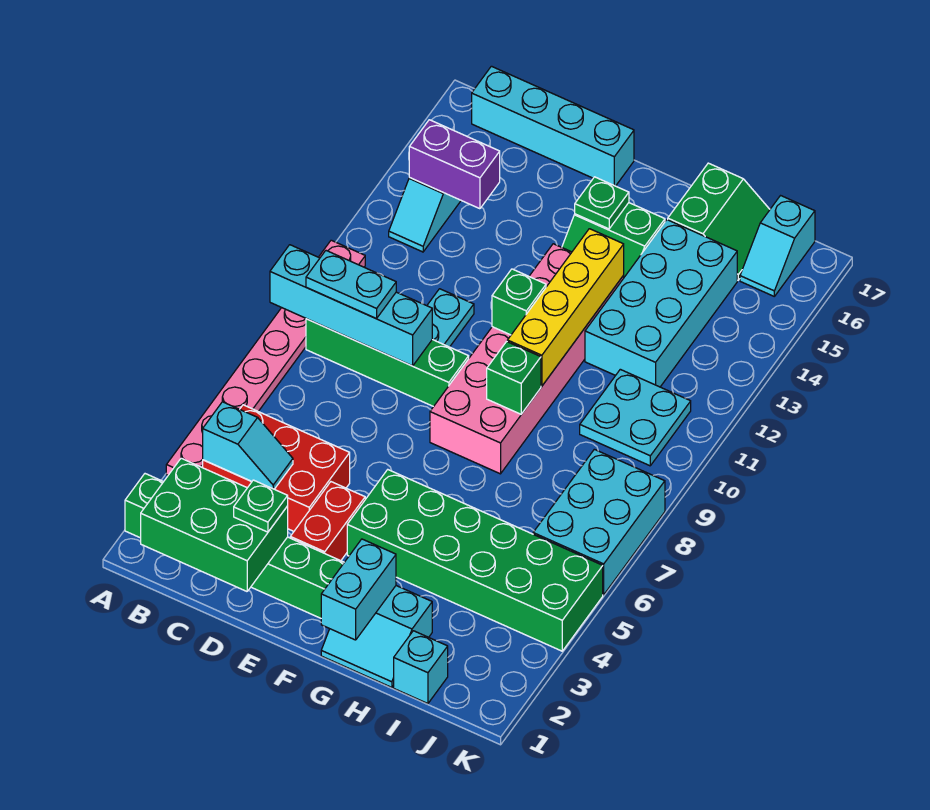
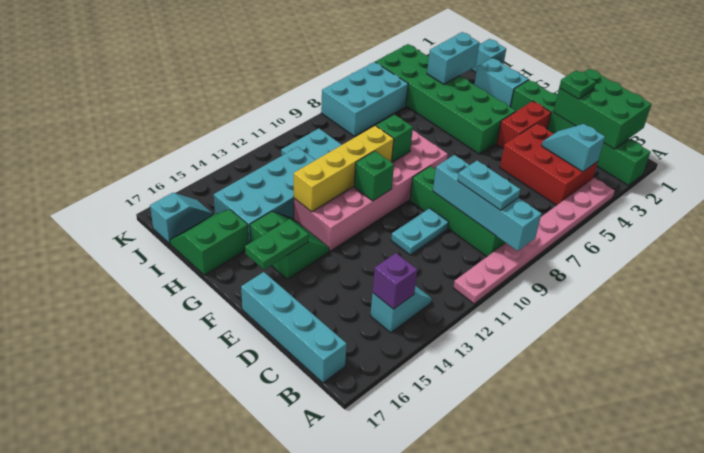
purple 1x2 brick [409,120,500,209] -> purple 1x1 brick [373,253,417,309]
green 1x1 plate [575,177,629,229] -> green 1x2 plate [245,219,309,270]
cyan 1x2 brick [321,539,396,640] -> cyan 1x2 brick moved to [427,32,479,84]

